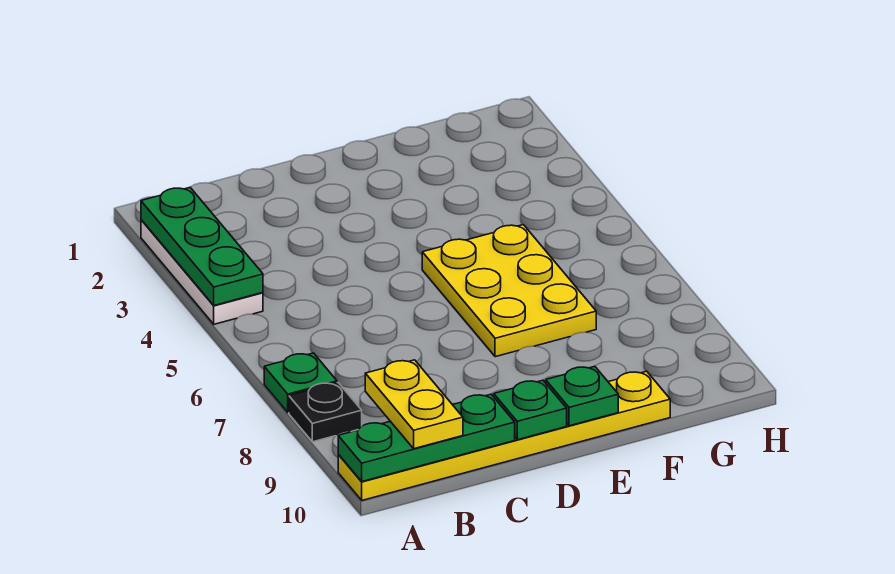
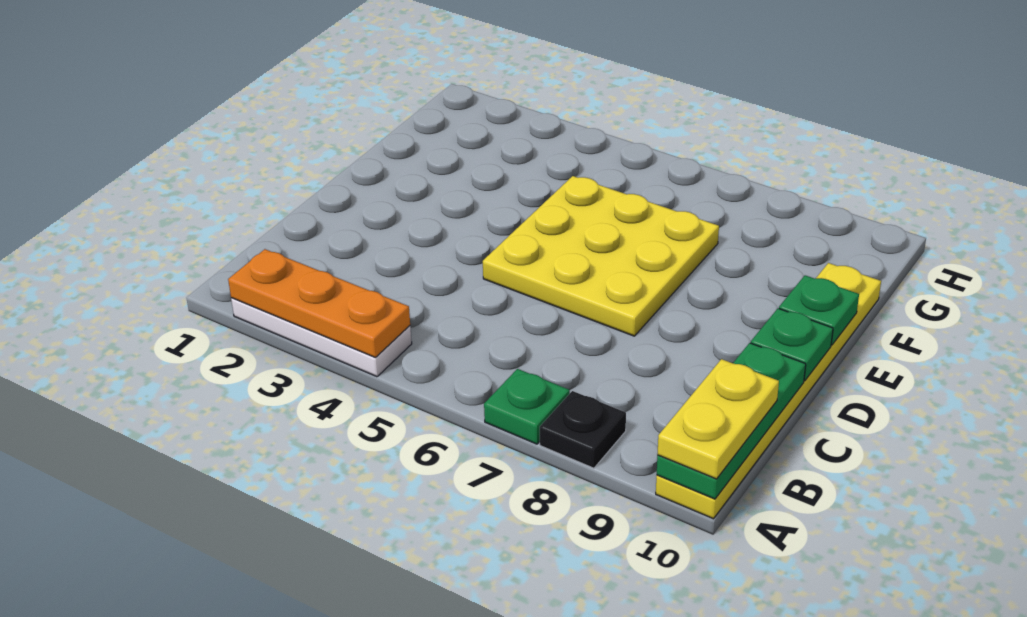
green 1x3 plate [141,188,263,305] -> orange 1x3 plate [228,249,410,357]
yellow 1x2 plate [365,360,463,449] -> yellow 1x2 plate turned to [657,359,779,479]
yellow 2x3 plate [422,225,596,357] -> yellow 3x3 plate [483,176,719,336]

